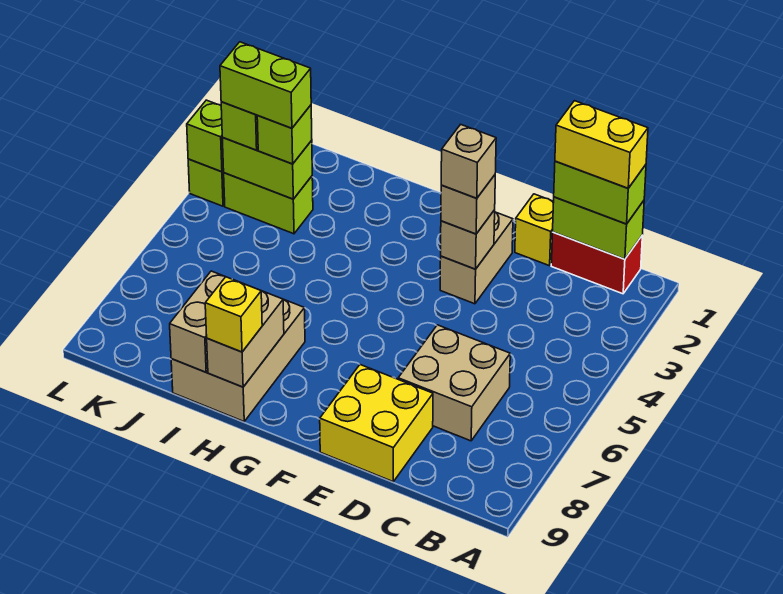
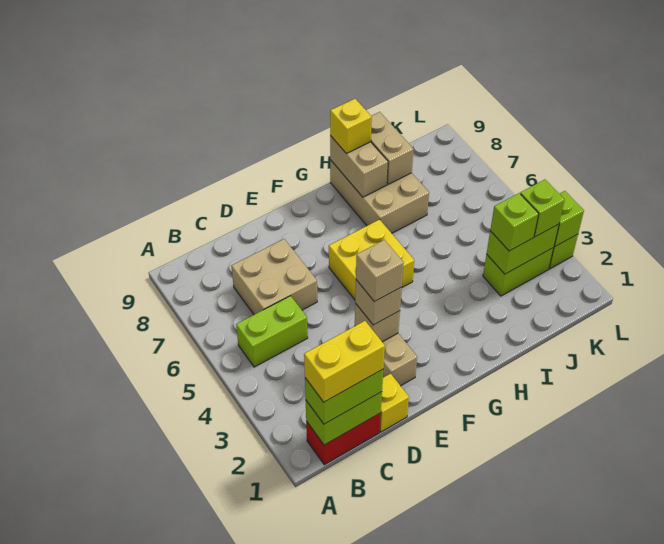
yellow 2x2 brick [320,365,433,482] -> yellow 2x2 brick moved to [329,220,414,300]
lime 1x2 brick [220,42,311,128] -> lime 1x2 brick moved to [236,296,308,367]

